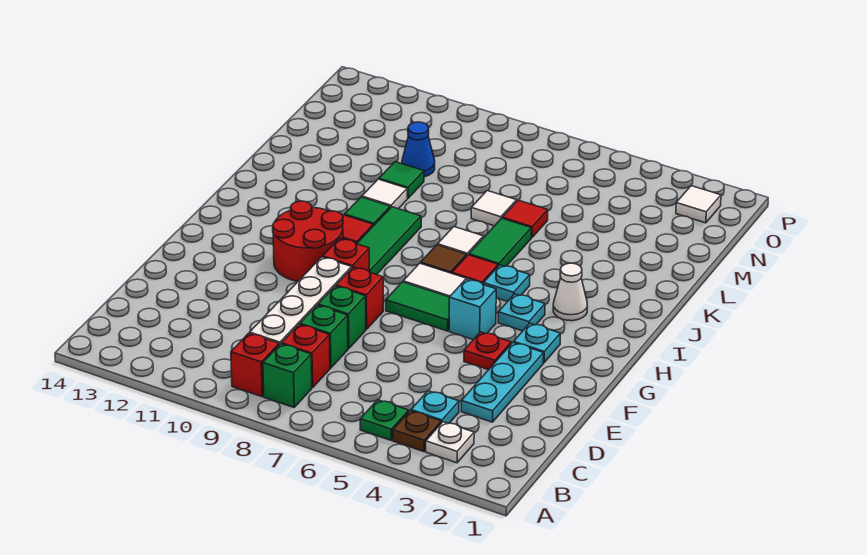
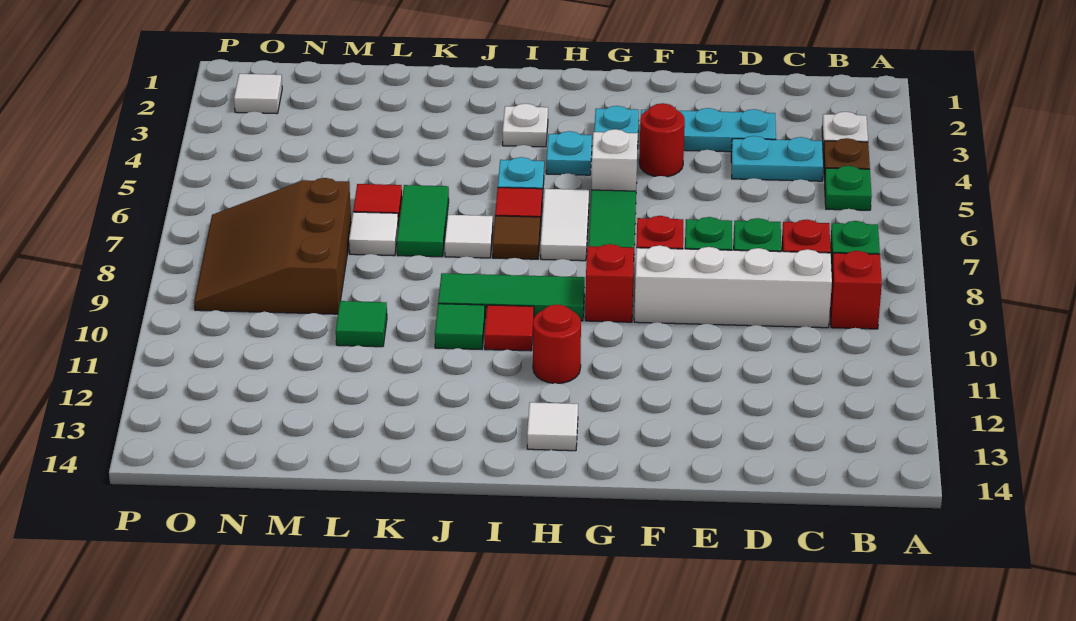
cyan 1x1 plate [411,391,459,423] -> cyan 1x2 plate [731,136,823,181]
red 1x1 plate [464,332,511,370] -> red 1x1 round brick [639,103,685,177]
cyan 1x1 brick [449,279,496,340] -> white 1x1 brick [591,129,638,191]
red 2x2 round brick [273,201,343,282] -> red 1x1 round brick [533,304,581,384]
white 1x1 cone [553,263,587,321] -> white 1x1 plate [503,104,548,147]
green 1x2 tile [469,218,531,266] -> green 1x2 tile turned to [397,185,449,257]
white 1x1 tile [362,179,407,209] -> white 1x1 tile moved to [527,402,578,451]
none -> brown 3x3 slope [194,178,351,314]
blue 1x1 cone [402,122,435,177] -> none

